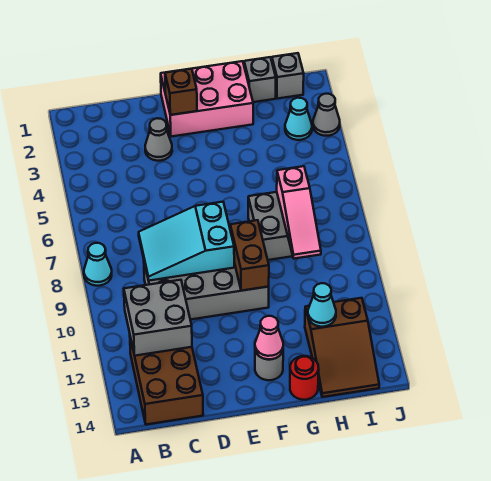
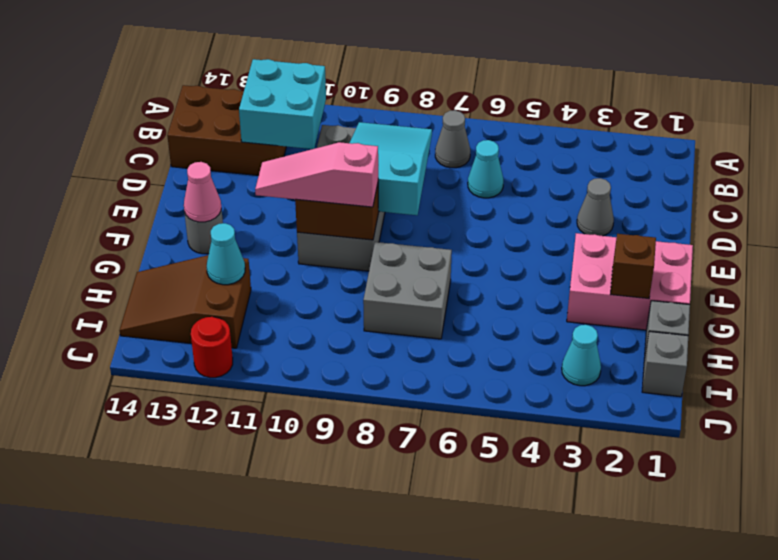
cyan 1x1 cone [84,243,112,286] -> cyan 1x1 cone moved to [468,140,503,198]
grey 2x2 brick [124,280,192,356] -> cyan 2x2 brick [239,59,326,149]
pink 2x3 brick [161,61,253,137] -> pink 2x3 brick turned to [567,233,693,330]
brown 1x1 brick [165,69,197,115] -> brown 1x1 brick moved to [611,234,656,299]
red 1x1 round brick [290,356,319,400] -> red 1x1 round brick moved to [191,317,233,378]
pink 1x3 slope [277,166,321,259] -> pink 1x3 slope moved to [255,142,378,207]
grey 1x1 cone [313,94,340,136] -> grey 1x1 cone moved to [435,110,470,168]

